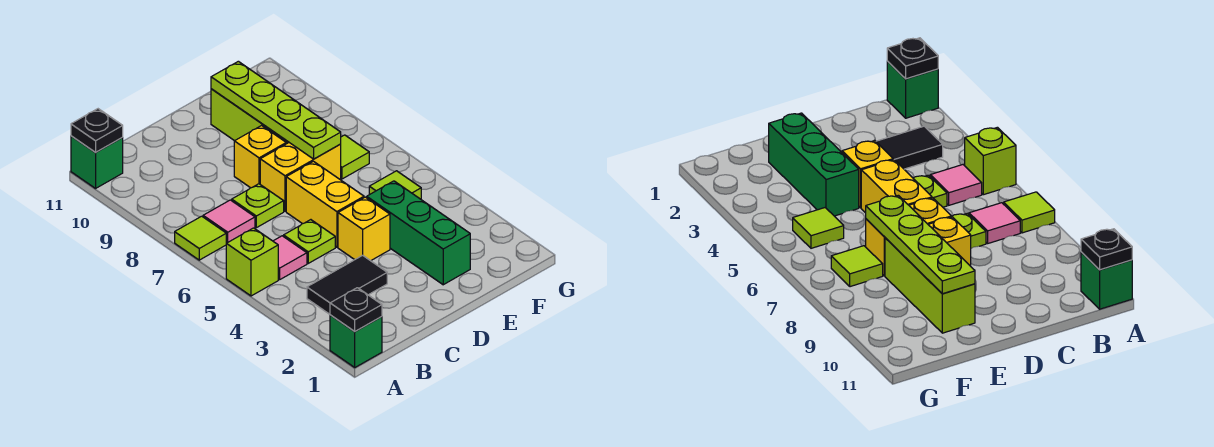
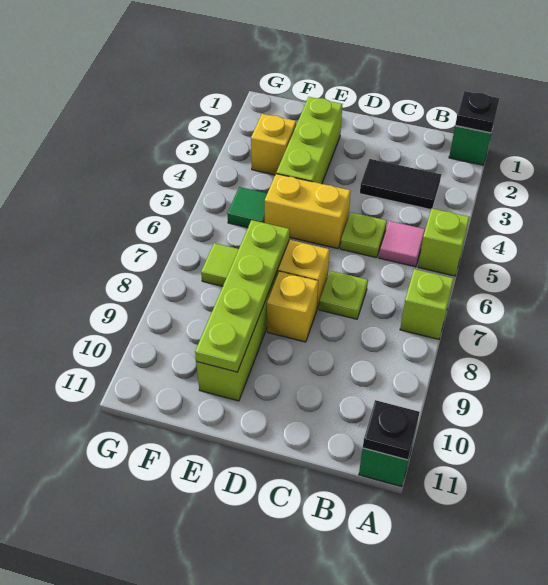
lime 1x1 tile [175,216,226,260] -> lime 1x1 brick [400,269,454,339]
pink 1x1 tile [203,200,255,243] -> none
yellow 1x1 brick [338,197,390,261] -> yellow 1x1 brick moved to [251,114,296,175]
yellow 1x2 brick [286,161,364,247] -> yellow 1x2 brick turned to [265,174,351,249]
green 1x3 brick [367,181,470,285] -> lime 1x3 brick [276,97,342,184]
lime 1x1 tile [369,171,421,199] -> green 1x1 tile [227,187,267,228]

